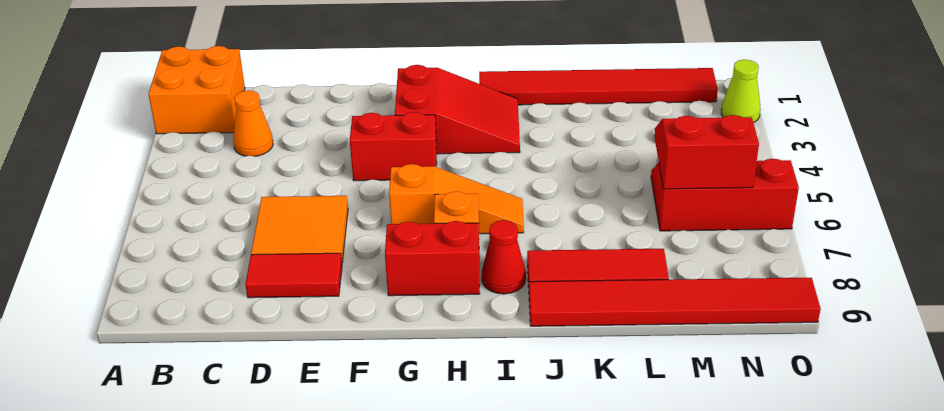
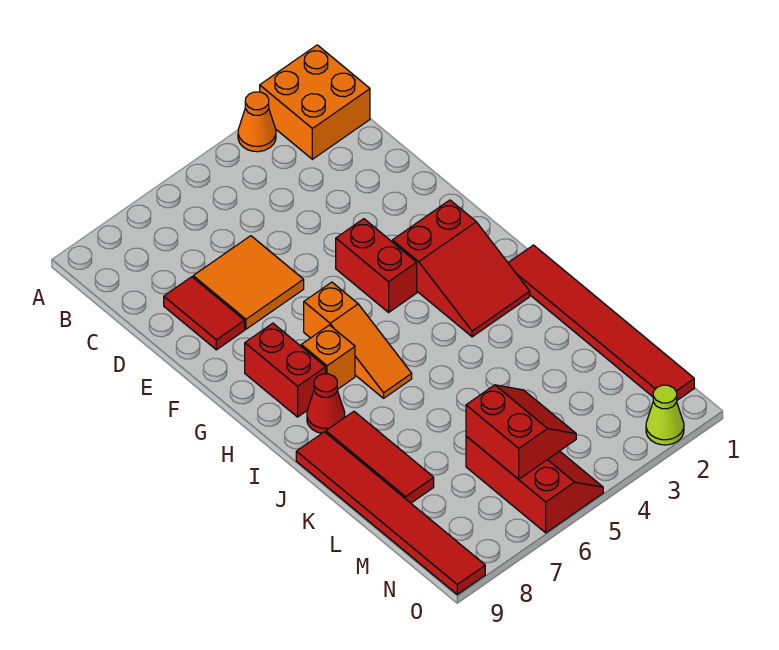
orange 1x1 cone [233,90,273,156] -> orange 1x1 cone moved to [238,92,276,152]

